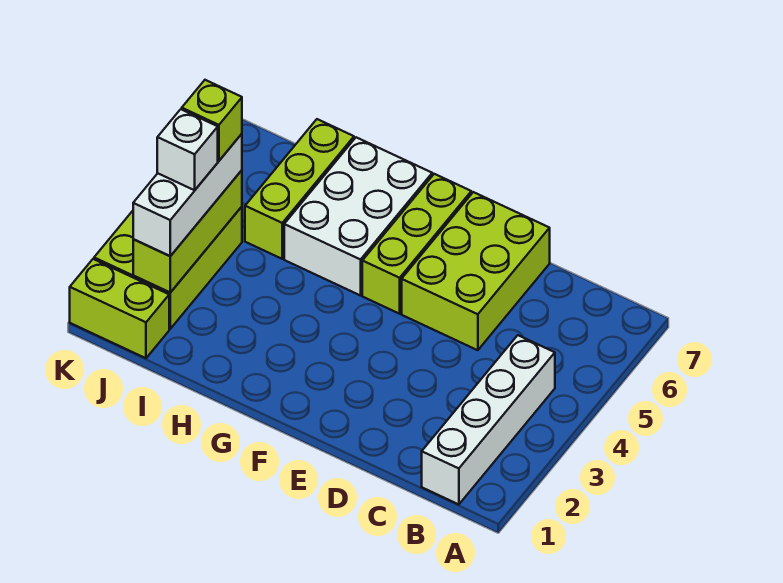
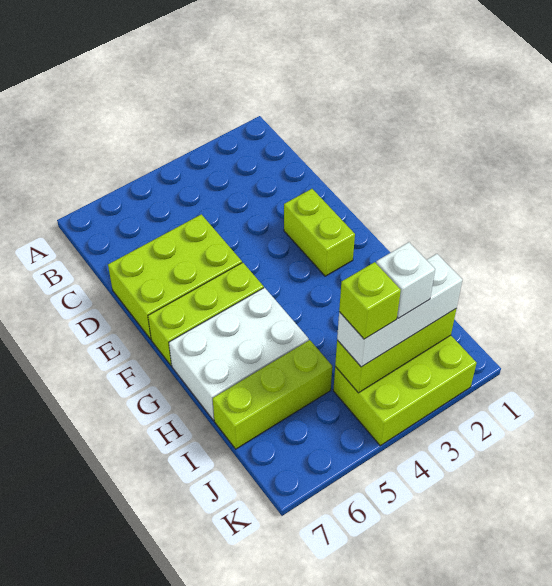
white 1x4 brick [422,335,555,504] -> none
lime 1x2 brick [70,259,169,358] -> lime 1x2 brick moved to [284,189,355,276]

